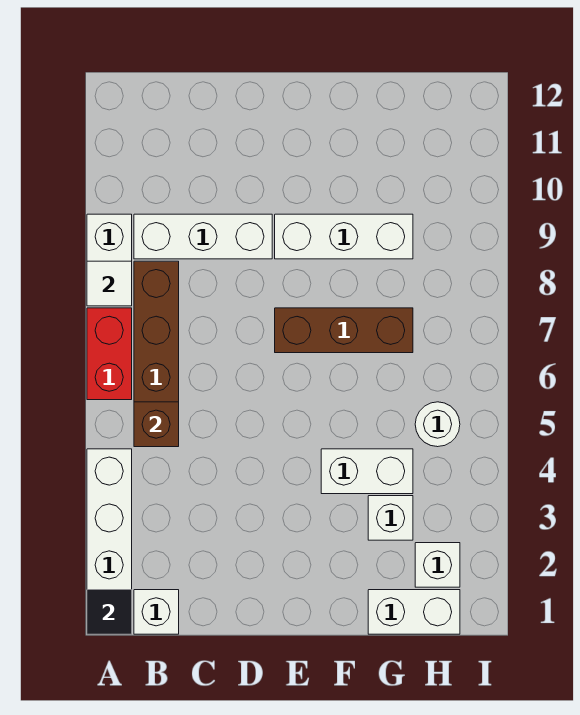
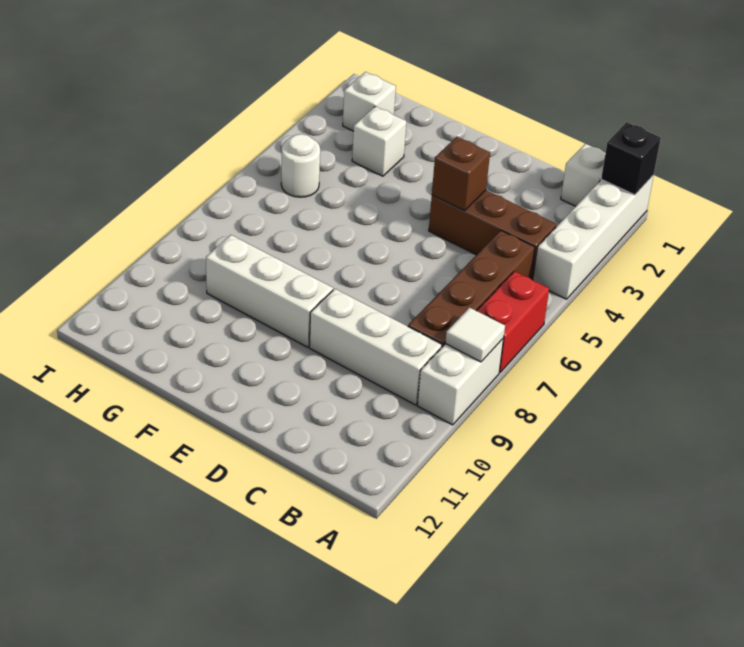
black 1x1 tile [87,590,132,634] -> black 1x1 brick [601,122,661,195]
brown 1x1 brick [134,402,179,447] -> brown 1x1 brick moved to [432,137,490,211]
brown 1x3 brick [275,308,413,353] -> brown 1x3 brick moved to [429,190,556,280]
white 1x2 brick [321,449,413,494] -> none
white 1x2 brick [368,590,460,634] -> none

